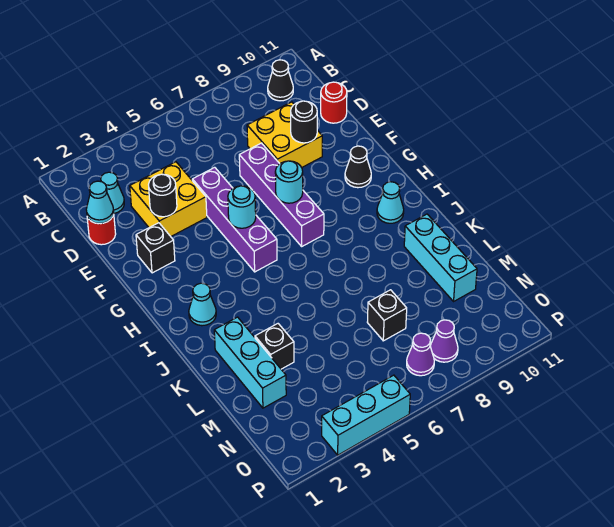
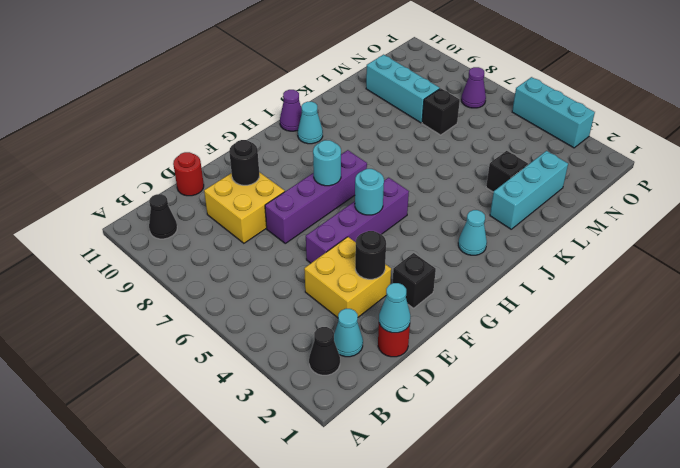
black 1x1 cone [345,146,371,188] -> black 1x1 cone moved to [309,327,340,375]
cyan 1x3 brick [404,214,477,301] -> cyan 1x3 brick turned to [366,55,440,123]
purple 1x1 cone [430,320,458,362] -> purple 1x1 cone moved to [280,90,302,131]

